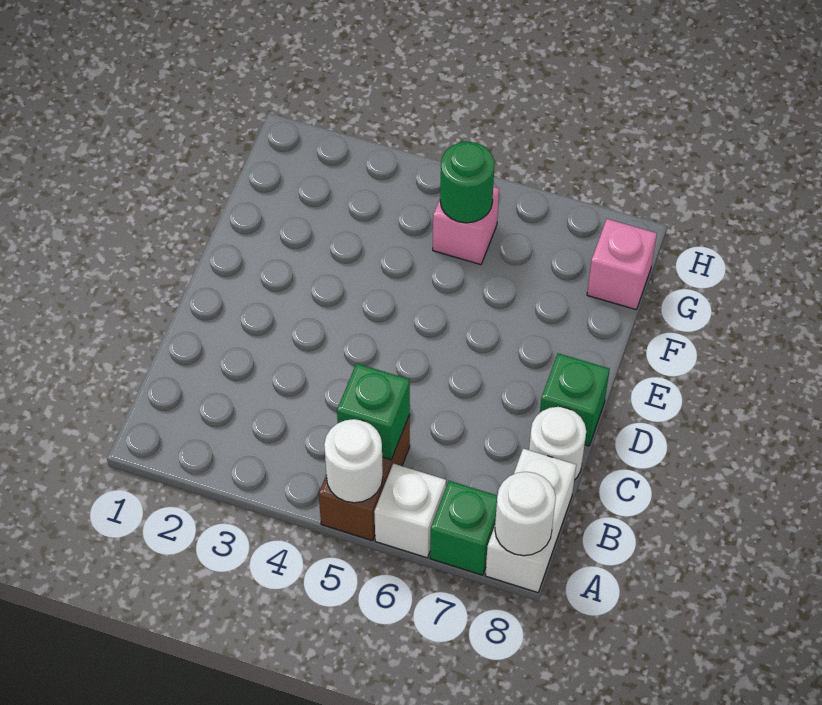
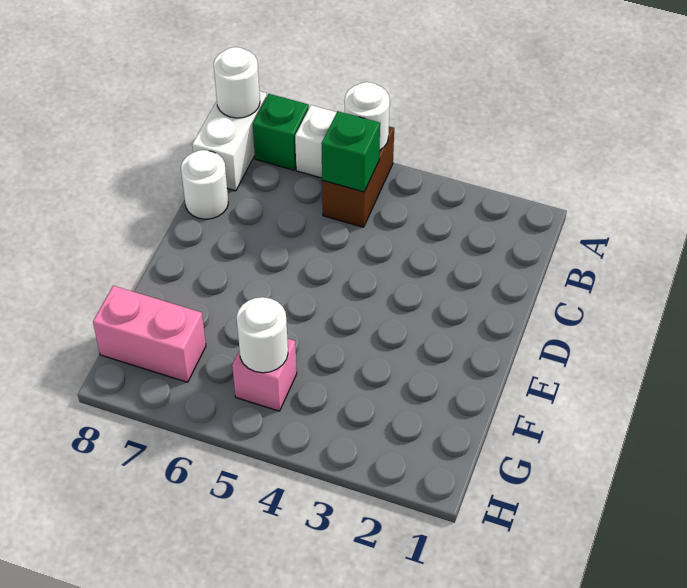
green 1x1 brick [540,353,610,446] -> none
green 1x1 round brick [440,142,495,223] -> white 1x1 round brick [236,297,288,373]
pink 1x1 brick [587,219,657,310] -> pink 1x2 brick [93,286,206,382]

